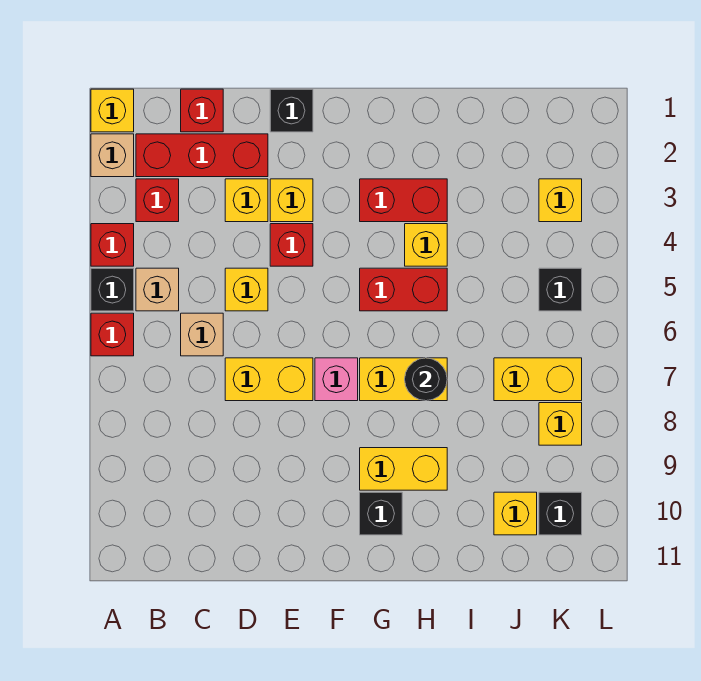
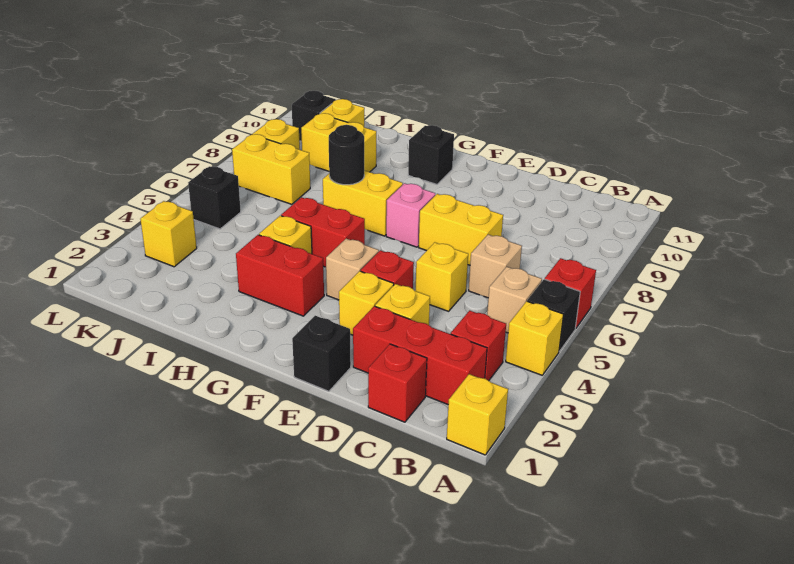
tan 1x1 brick [91,134,134,177] -> tan 1x1 brick moved to [326,239,379,300]
red 1x1 brick [91,224,134,266] -> yellow 1x1 brick [506,301,564,375]
yellow 1x2 brick [360,448,447,490] -> yellow 1x2 brick moved to [301,113,376,172]

